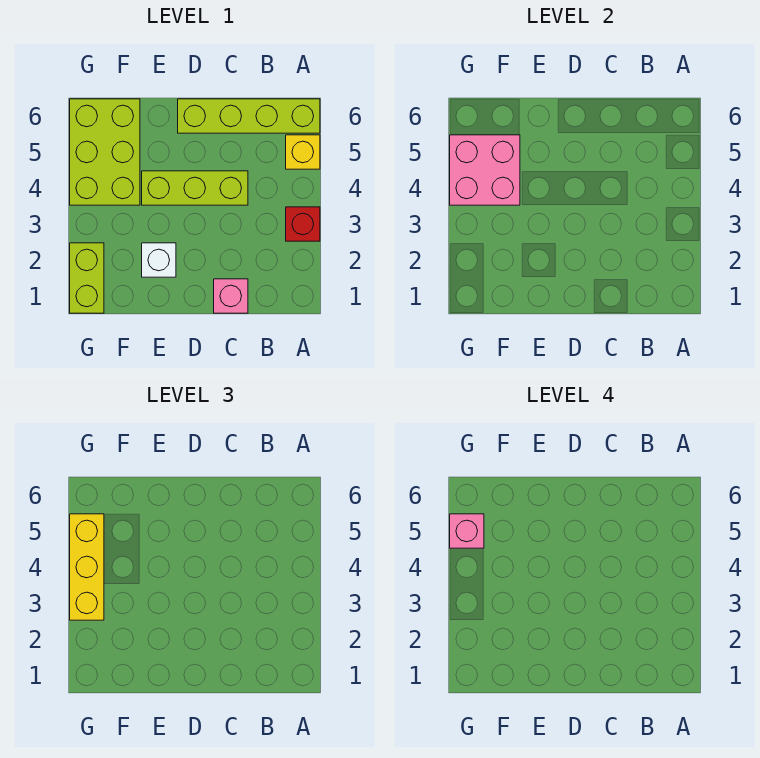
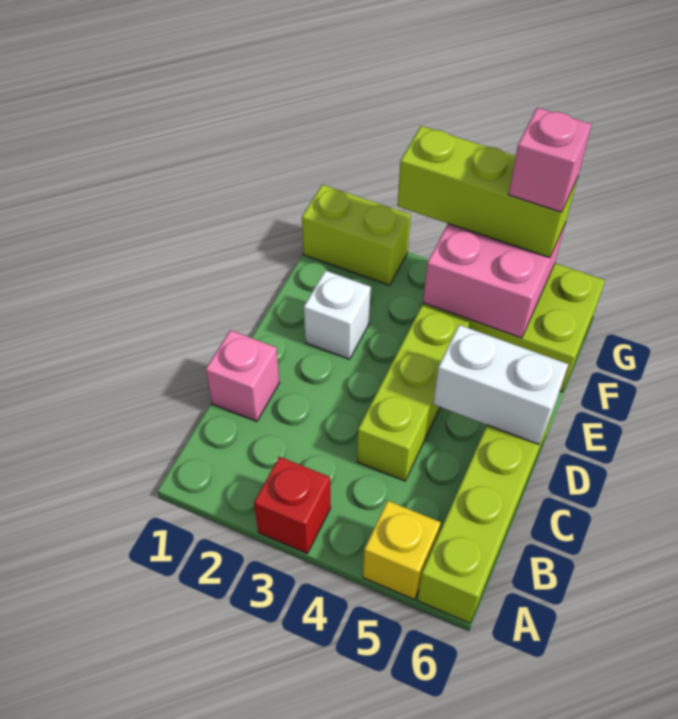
none -> white 1x2 brick [433,325,568,444]
yellow 1x3 brick [70,514,104,620] -> lime 1x3 brick [397,126,578,258]

